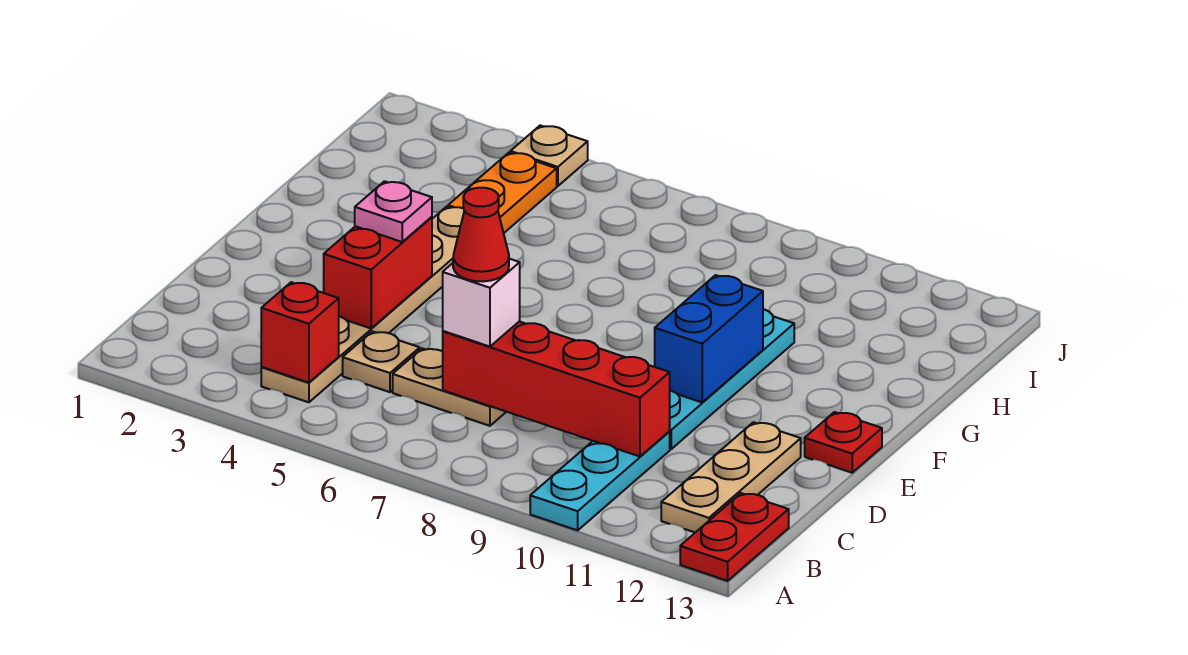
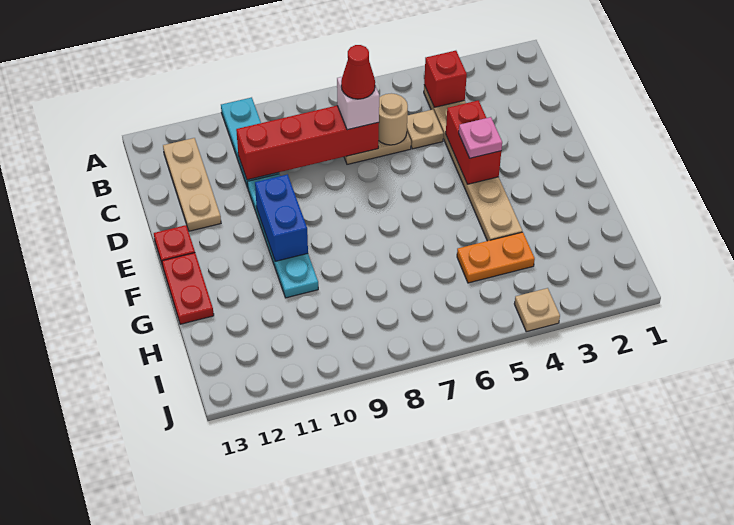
red 1x2 plate [680,493,789,581] -> red 1x2 plate moved to [162,253,214,324]
none -> tan 1x1 round brick [378,94,408,145]
orange 1x2 plate [448,152,557,233] -> orange 1x2 plate turned to [457,232,535,283]

